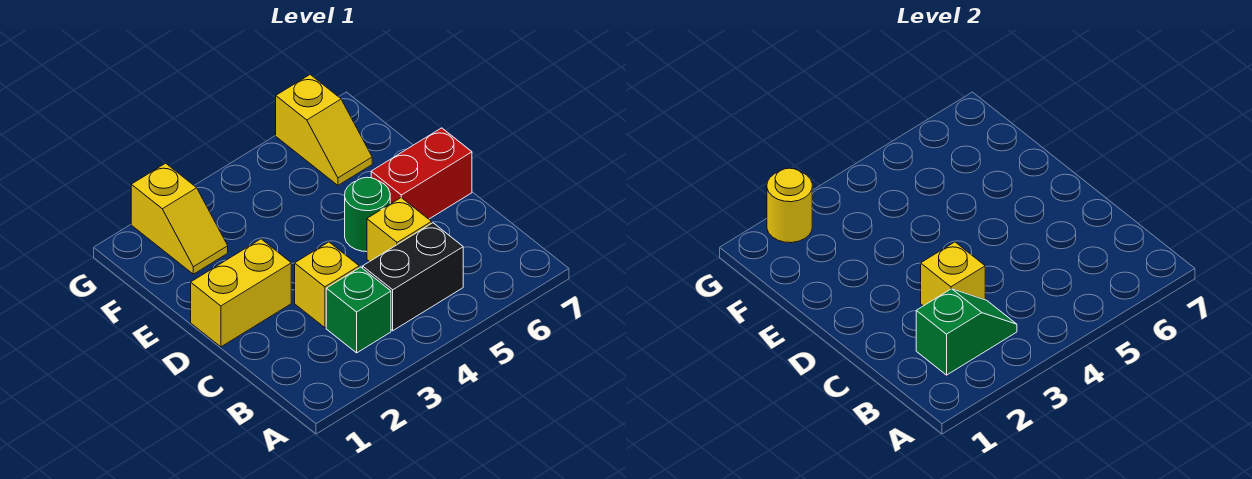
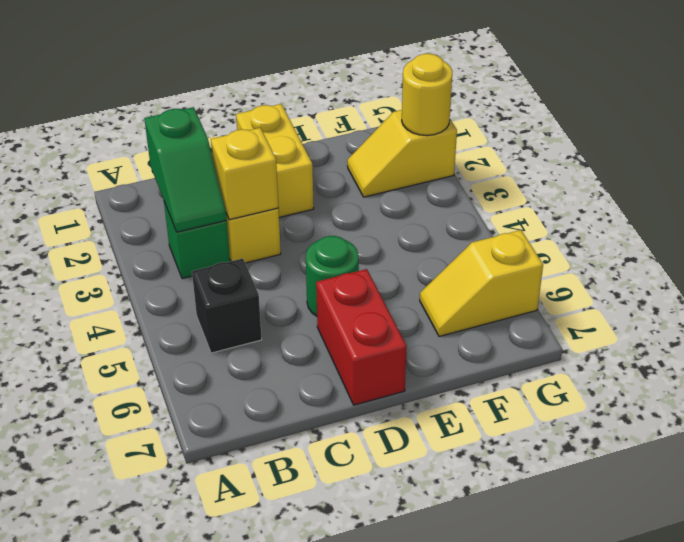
black 1x2 brick [363,223,463,331] -> black 1x1 brick [192,259,262,353]
yellow 1x1 brick [367,198,432,262] -> none

